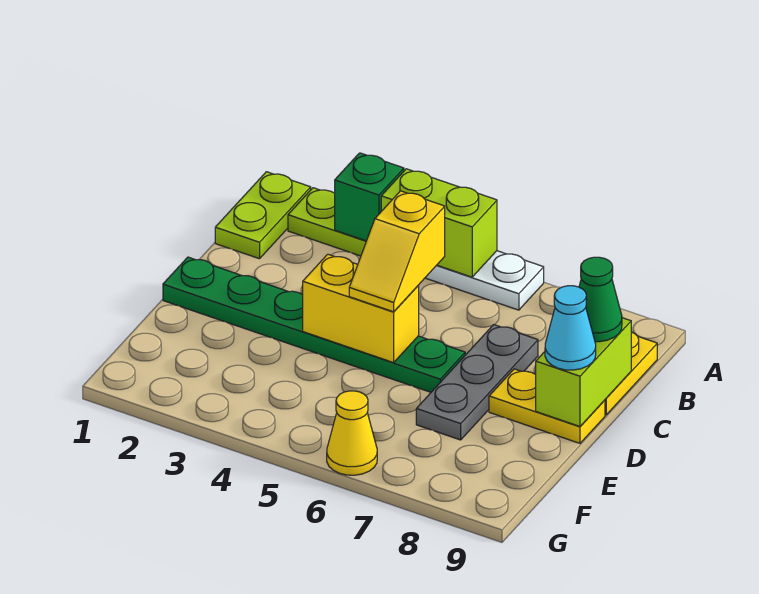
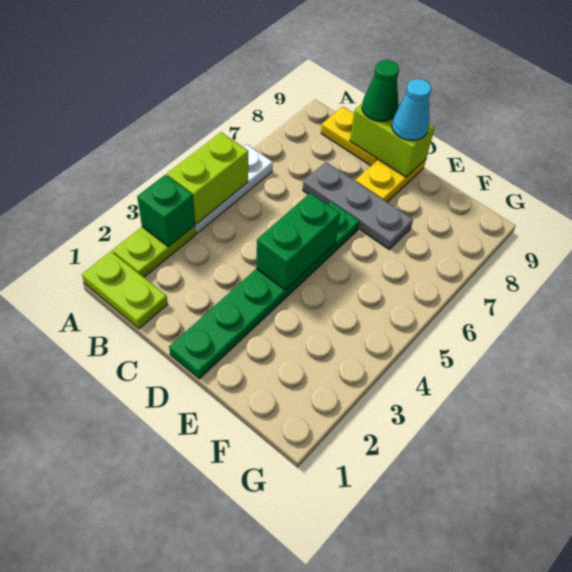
yellow 1x2 slope [349,191,445,312] -> none
yellow 1x2 brick [303,254,419,363] -> green 1x2 brick [256,193,340,290]
yellow 1x1 cone [327,391,377,475] -> none

